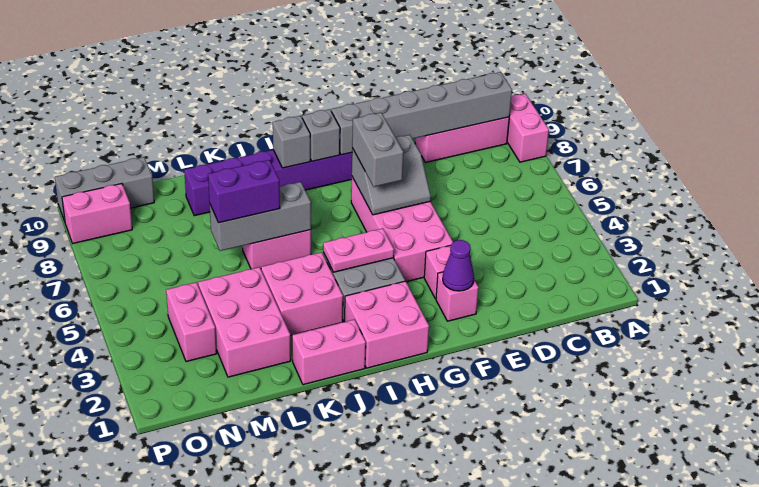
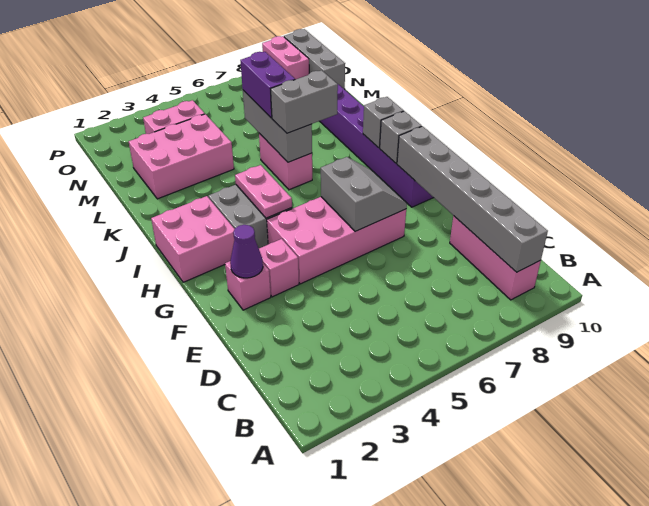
pink 1x2 brick [507,94,549,162] -> none
grey 2x2 slope [352,135,431,215] -> grey 2x2 slope turned to [321,157,407,232]
grey 1x2 brick [352,113,403,187] -> grey 1x2 brick moved to [271,70,338,133]
pink 1x2 brick [292,319,366,385] -> none
pink 2x2 brick [261,252,343,335] -> none

